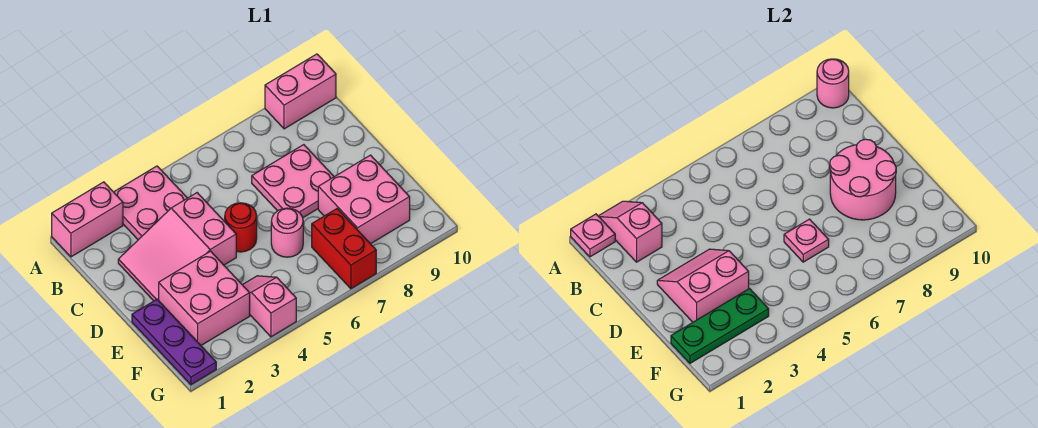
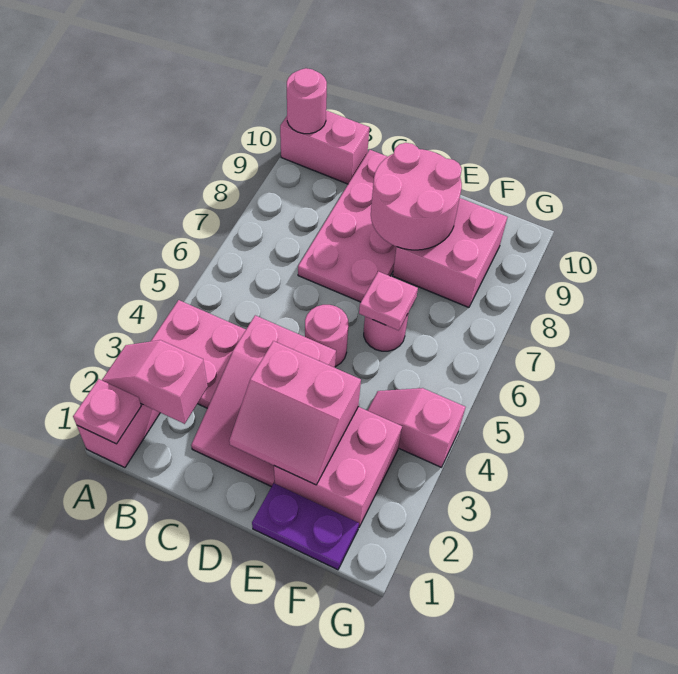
pink 1x2 brick [265,54,336,129] -> pink 1x2 brick turned to [280,111,369,184]
pink 2x2 plate [252,145,334,217] -> pink 2x4 plate [298,150,396,302]
pink 2x2 slope [657,249,749,322] -> pink 2x2 slope turned to [229,341,361,485]
red 1x1 round brick [224,203,257,252] -> pink 1x1 round brick [305,305,348,367]
purple 1x3 plate [132,299,216,385] -> purple 1x2 plate [252,483,359,570]
green 1x3 plate [671,289,769,363] -> none
red 1x2 brick [312,209,376,289] -> none

